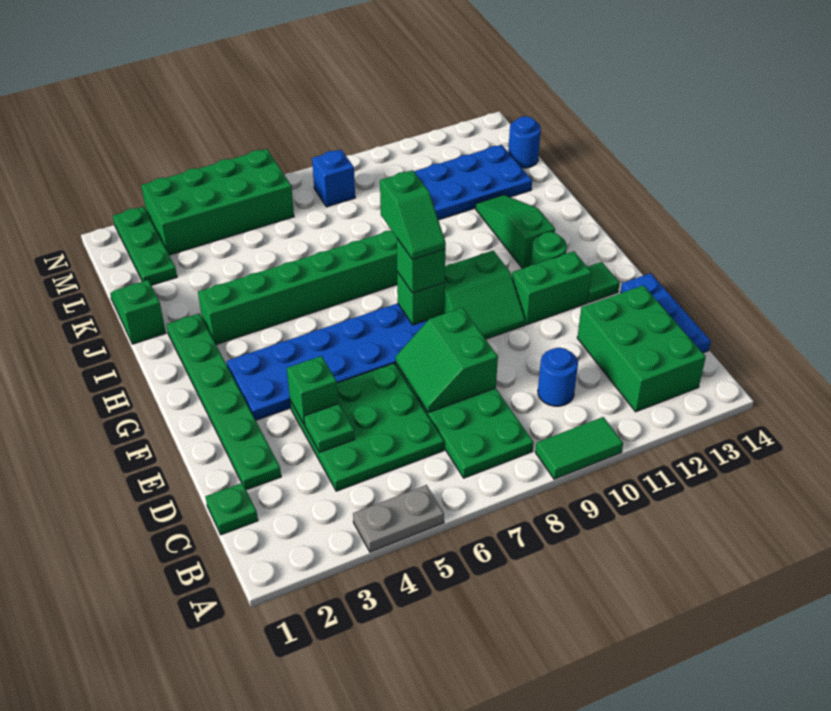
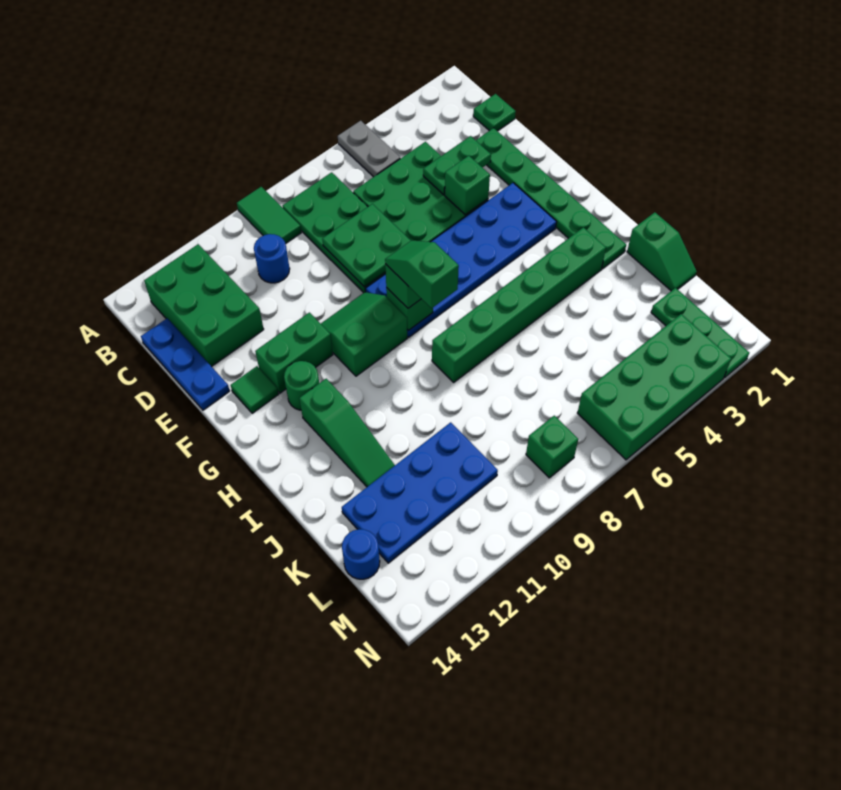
grey 1x2 plate [353,485,444,552] -> grey 1x2 plate turned to [338,121,400,177]
green 1x2 tile [535,417,623,479] -> green 1x2 tile turned to [237,187,301,244]
green 1x1 plate [304,404,355,452] -> green 1x2 plate [423,136,491,195]
green 2x2 slope [396,308,498,412] -> green 2x2 plate [322,204,411,287]
blue 1x1 brick [312,150,355,207] -> green 1x1 brick [526,416,578,478]

